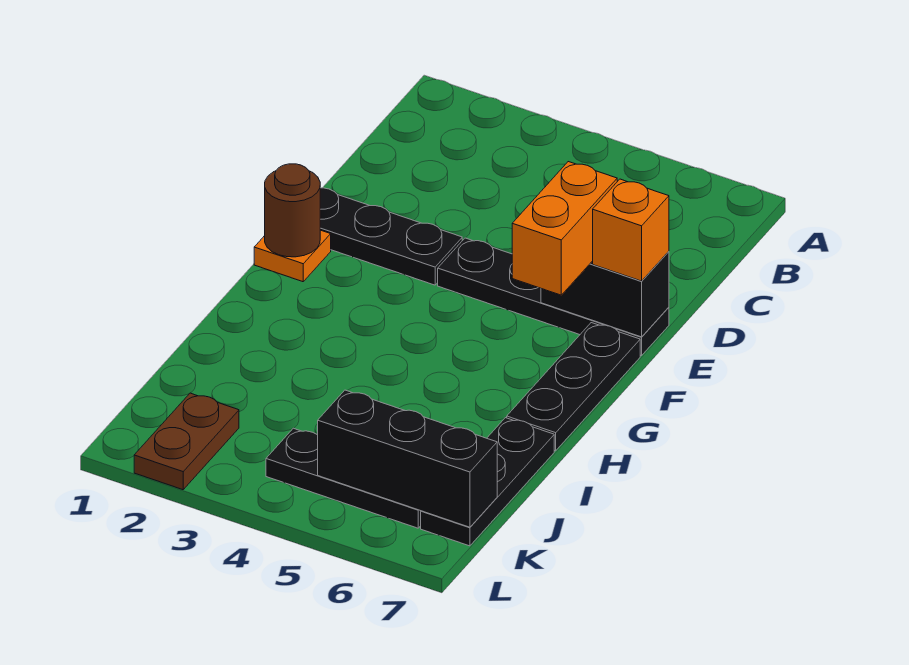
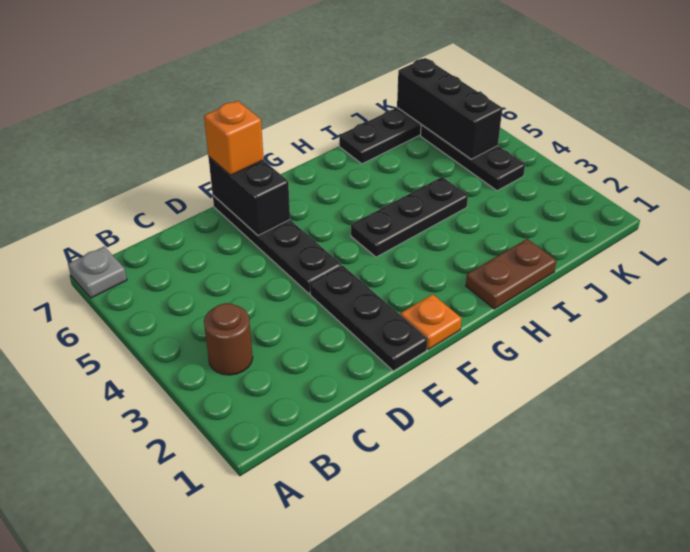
none -> grey 1x1 plate [68,247,127,298]
orange 1x2 brick [512,162,617,295] -> none
brown 1x1 round brick [265,164,320,257] -> brown 1x1 round brick moved to [204,303,253,375]
black 1x3 plate [507,323,640,451] -> black 1x3 plate moved to [351,177,468,257]
brown 1x2 plate [134,393,239,490] -> brown 1x2 plate moved to [466,239,556,309]

